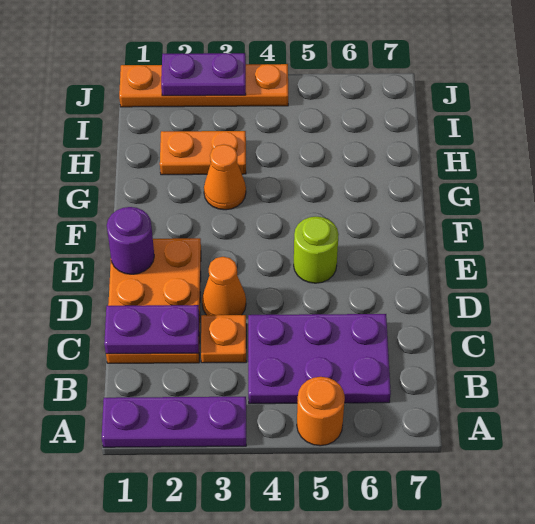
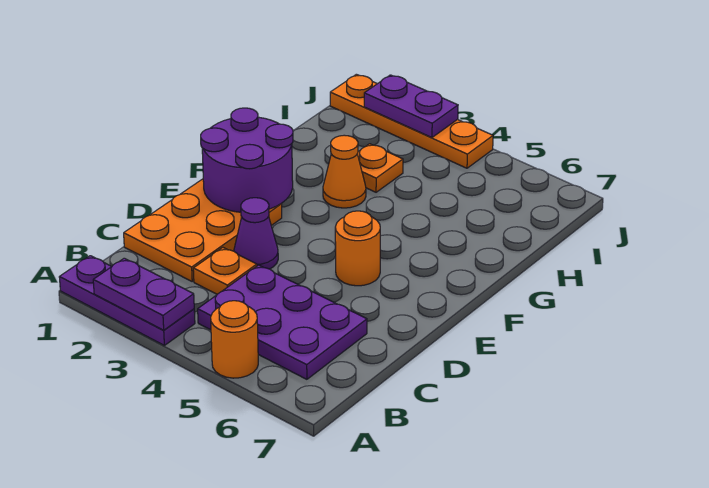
purple 1x2 plate [104,305,199,354] -> purple 1x2 plate moved to [93,258,194,330]
orange 1x1 cone [202,257,246,315] -> purple 1x1 cone [234,198,278,269]
purple 1x1 round brick [107,207,154,274] -> purple 2x2 round brick [201,108,293,212]
lime 1x1 round brick [294,217,339,283] -> orange 1x1 round brick [335,211,380,286]
orange 1x2 plate [160,131,246,175] -> orange 1x1 plate [357,144,403,192]

